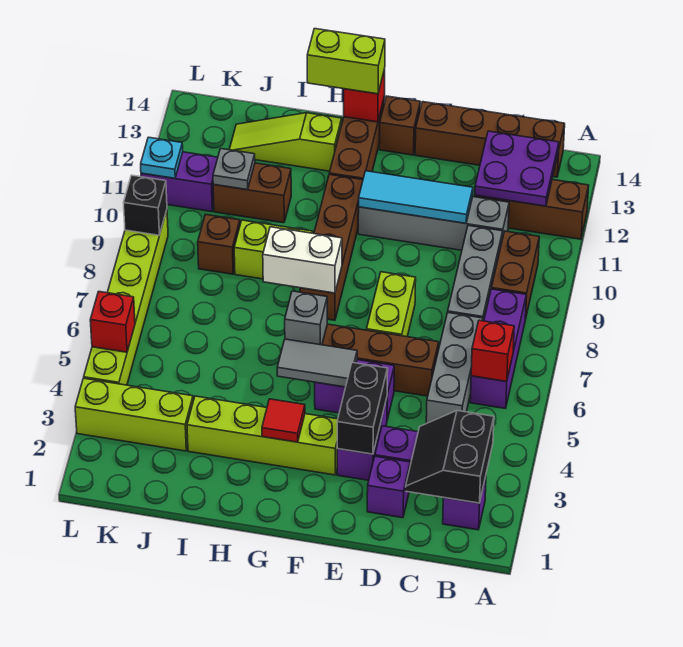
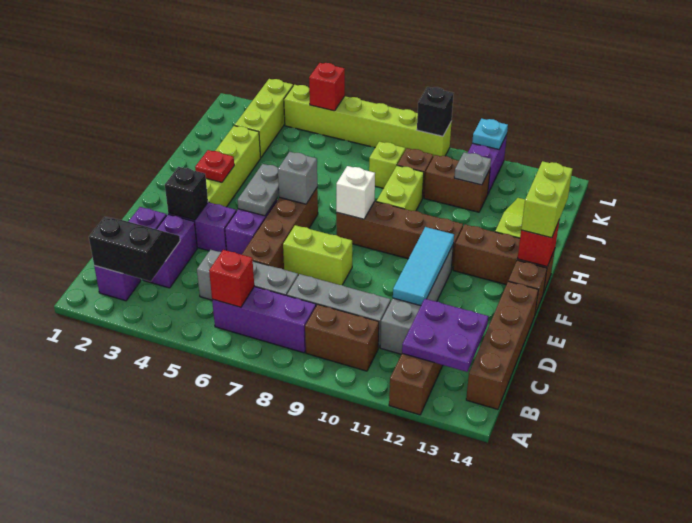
black 1x2 brick [337,362,388,454] -> black 1x1 brick [165,167,208,220]
grey 1x2 tile [277,339,357,387] -> grey 1x2 plate [238,164,279,216]
red 1x1 tile [262,399,305,442] -> red 1x1 plate [195,150,234,182]
white 1x2 brick [263,227,342,293] -> white 1x1 brick [336,166,375,219]
brown 1x2 brick [213,163,291,223] -> brown 1x2 brick turned to [424,155,490,212]
none -> lime 1x1 brick [369,142,405,188]

